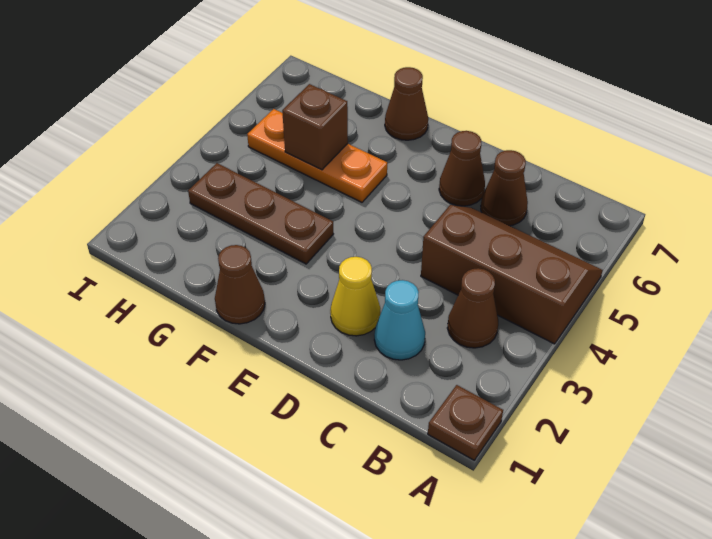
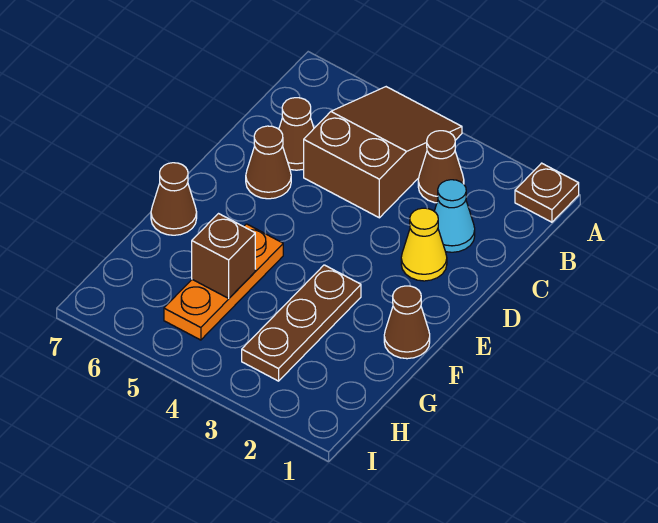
brown 2x3 slope [421,205,603,344] -> brown 2x3 slope turned to [304,87,462,218]

